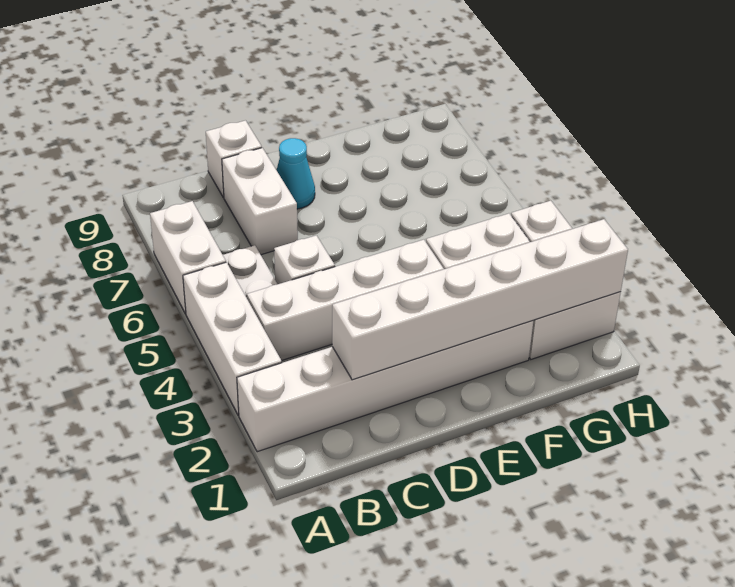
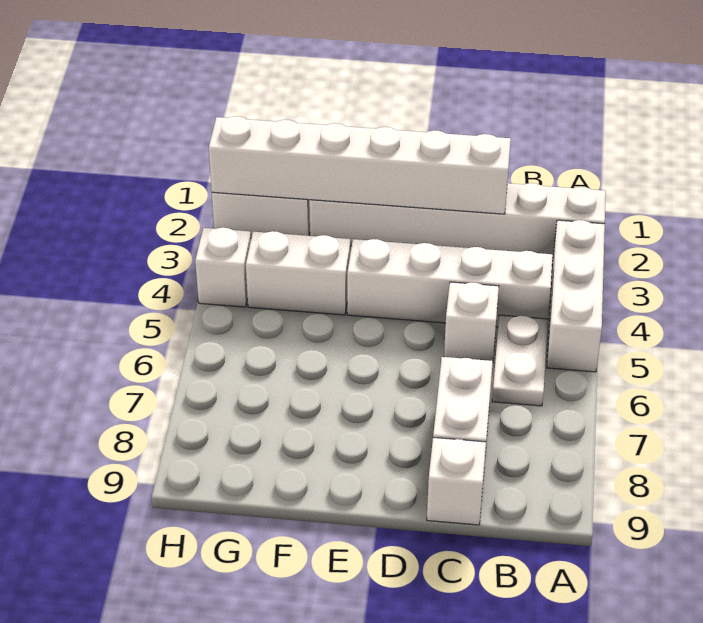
white 1x2 brick [150,201,226,314] -> none
cyan 1x1 cone [277,138,315,209] -> none

